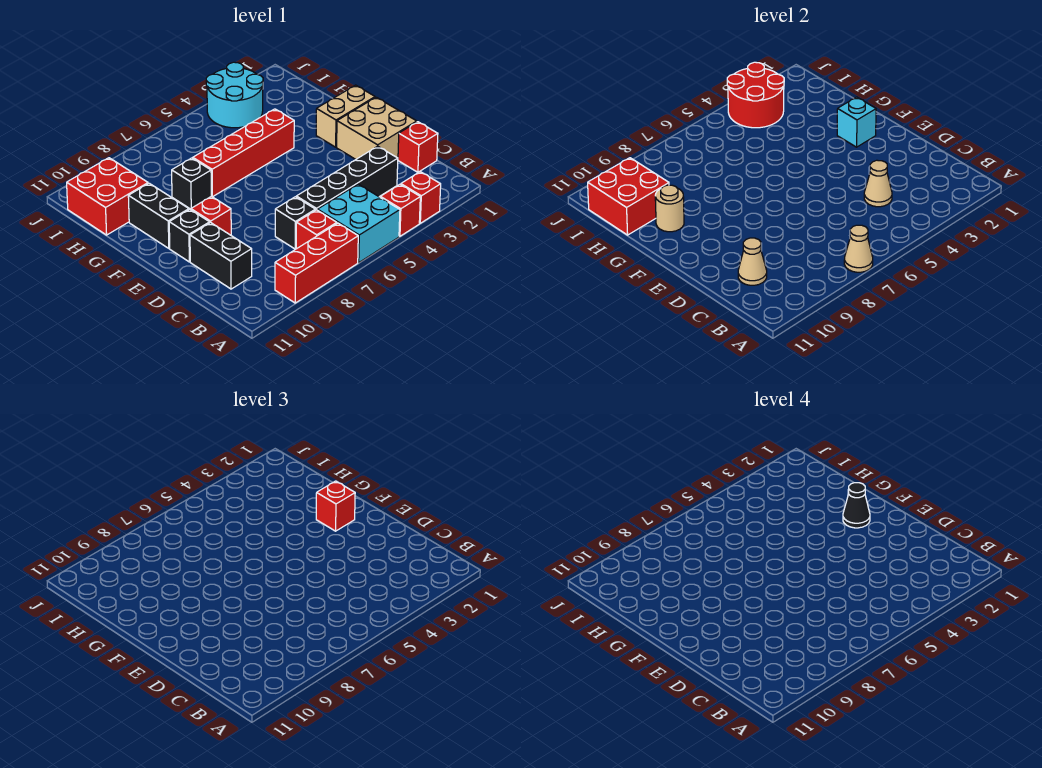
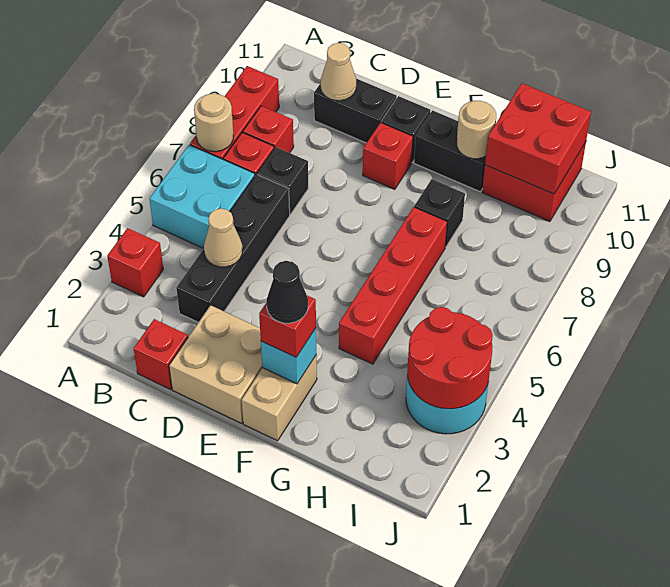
red 1x1 brick [380,184,420,236] -> red 1x1 brick moved to [243,106,294,153]
tan 1x1 cone [844,225,873,272] -> tan 1x1 round brick [194,94,233,152]

